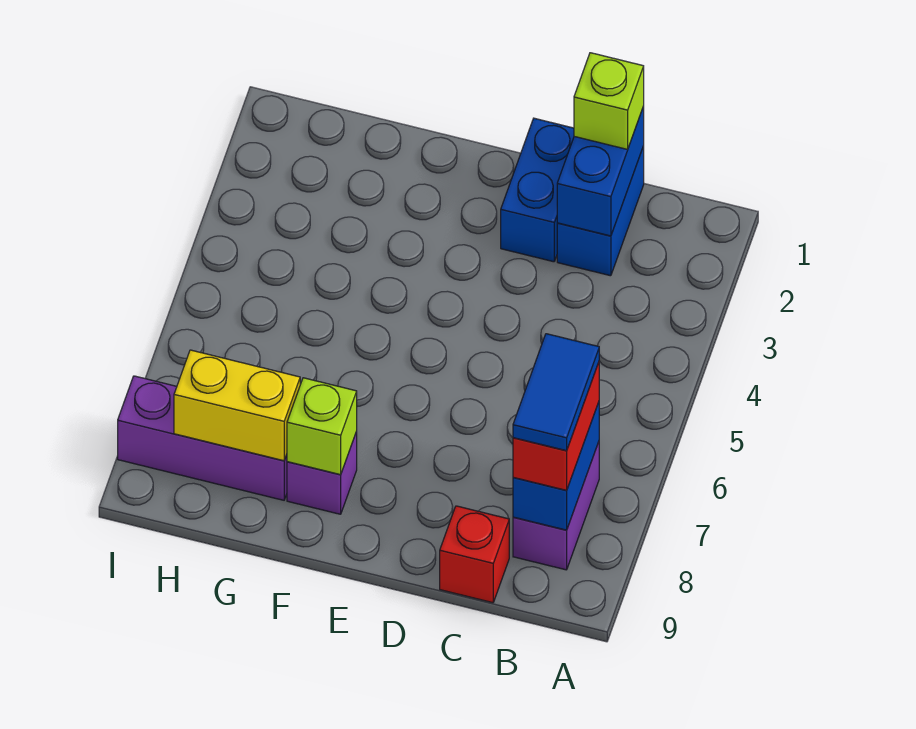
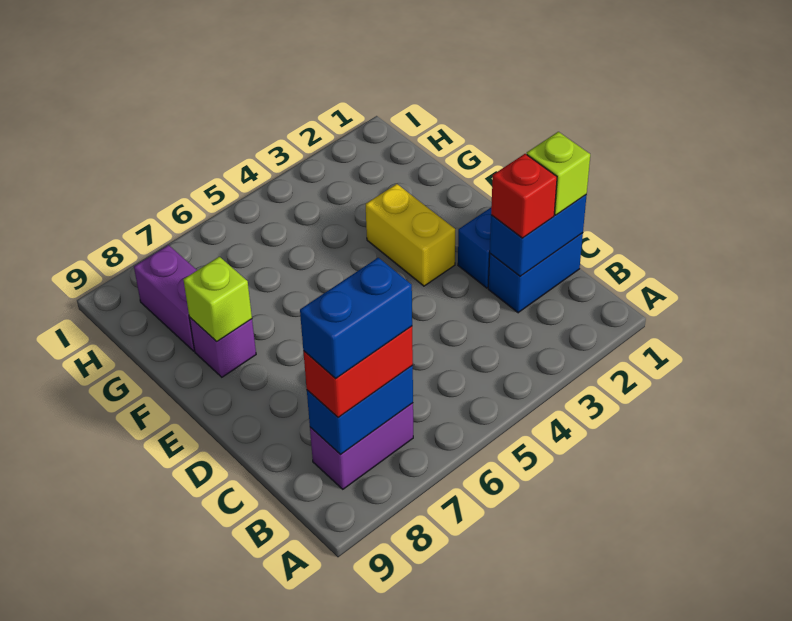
blue 1x2 tile [513,334,599,451] -> blue 1x2 brick [300,258,412,379]
red 1x1 brick [440,506,509,603] -> red 1x1 brick moved to [491,154,557,238]
purple 1x3 brick [118,376,287,500] -> purple 1x2 brick [134,245,197,351]
yellow 1x2 brick [174,350,300,461] -> yellow 1x2 brick moved to [366,184,455,286]

